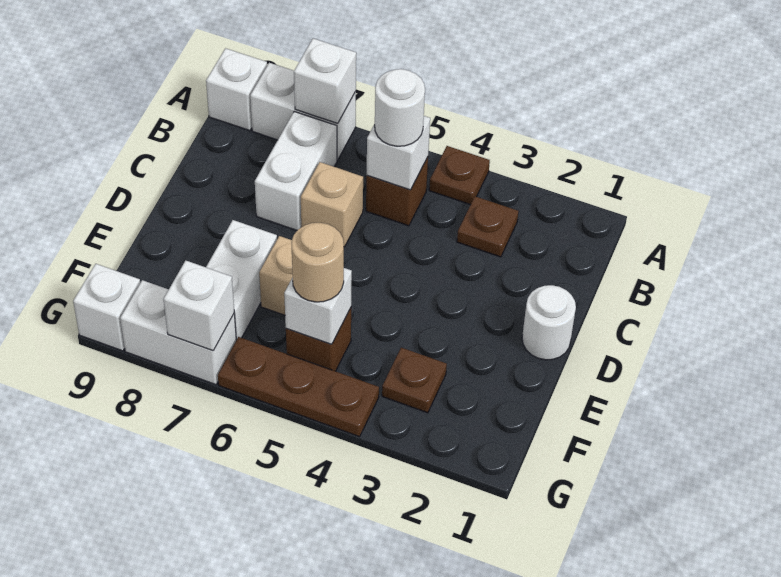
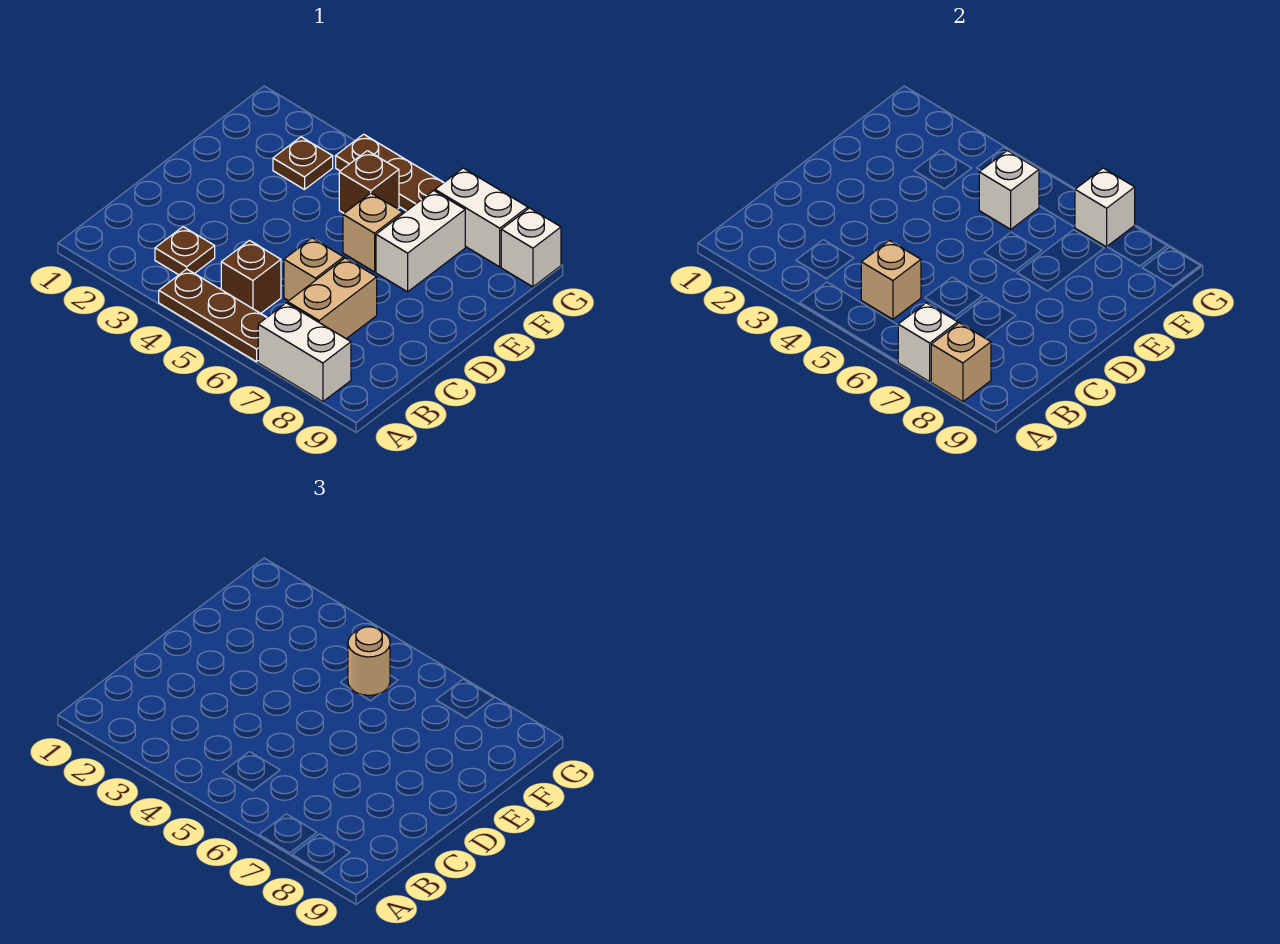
brown 1x1 plate [429,146,490,205] -> brown 1x3 plate [159,269,267,362]
none -> tan 1x1 brick [931,323,991,402]
white 1x1 brick [206,48,267,131] -> none
white 1x1 brick [366,116,430,190] -> tan 1x1 brick [861,241,921,319]
white 1x1 round brick [375,69,425,146] -> none
white 1x2 brick [255,112,337,230] -> tan 1x2 brick [288,258,377,339]
white 1x1 round brick [522,285,576,360] -> none

